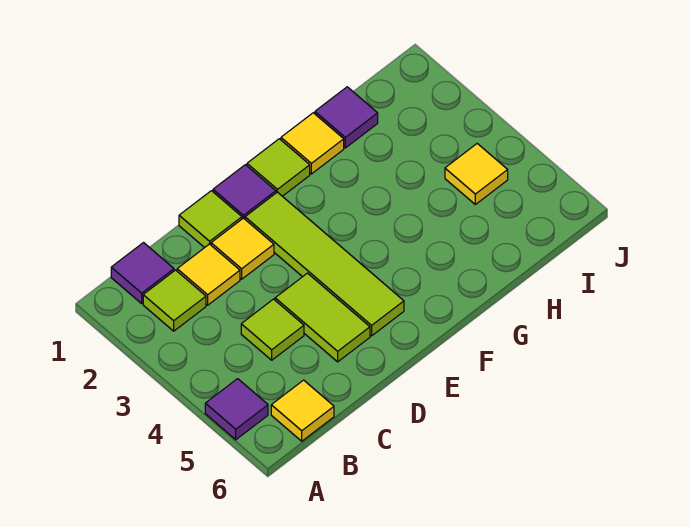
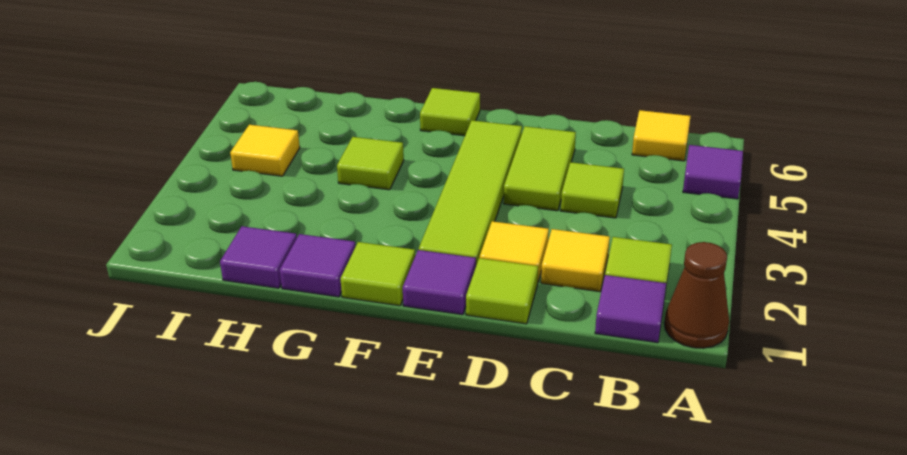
none -> brown 1x1 cone [664,242,729,348]
none -> lime 1x1 tile [420,88,480,136]
yellow 1x1 tile [281,113,344,174] -> purple 1x1 tile [280,234,356,297]
none -> lime 1x1 tile [337,137,404,190]

